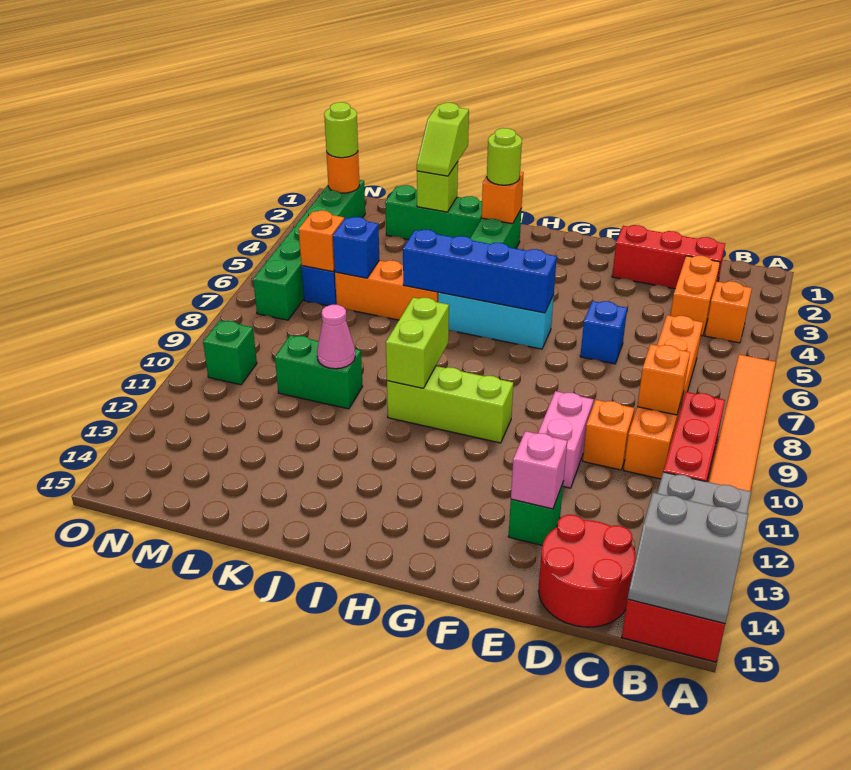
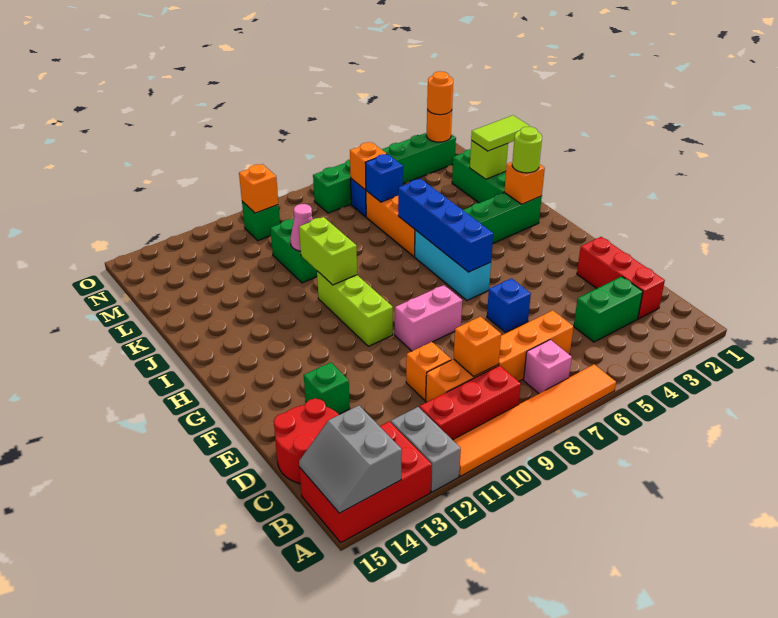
orange 1x1 brick [705,281,752,343] -> orange 1x1 brick moved to [239,164,278,213]
orange 1x2 brick [670,256,720,336] -> green 1x2 brick [574,276,643,342]
pink 1x2 brick [538,391,594,488] -> pink 1x2 brick moved to [395,285,462,351]
pink 1x1 brick [511,431,567,509] -> pink 1x1 brick moved to [524,340,572,393]
lime 1x2 brick [386,298,449,388] -> lime 1x2 brick turned to [299,217,357,285]
lime 1x2 slope [417,103,469,176] -> lime 1x2 tile [471,115,530,151]
lime 1x1 round brick [324,102,358,158] -> orange 1x1 round brick [427,71,453,115]

